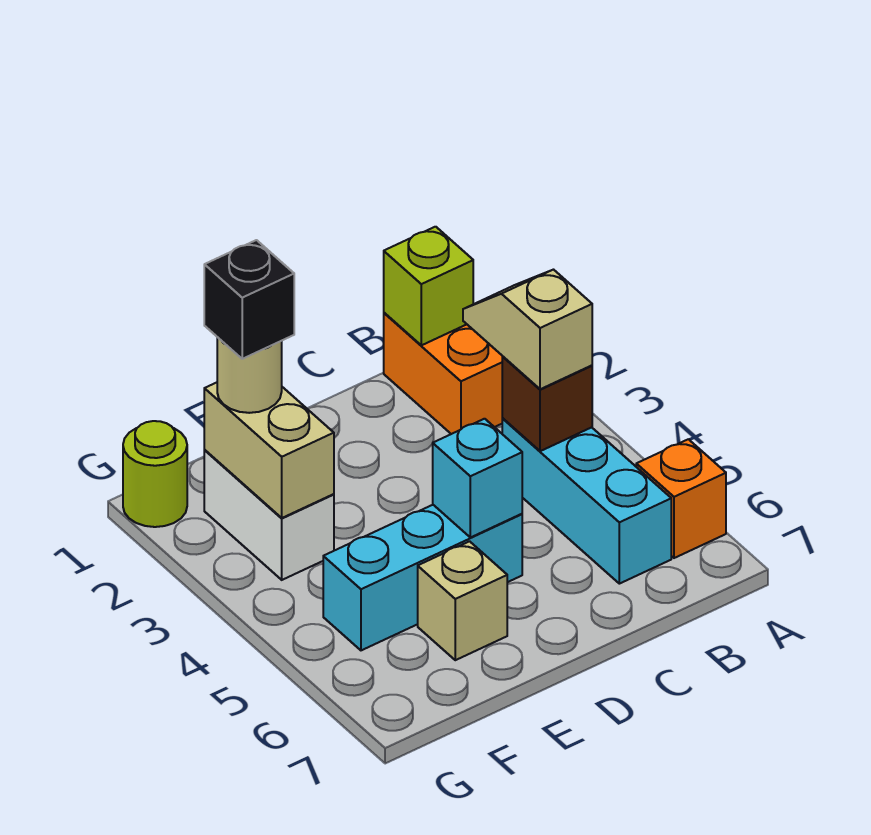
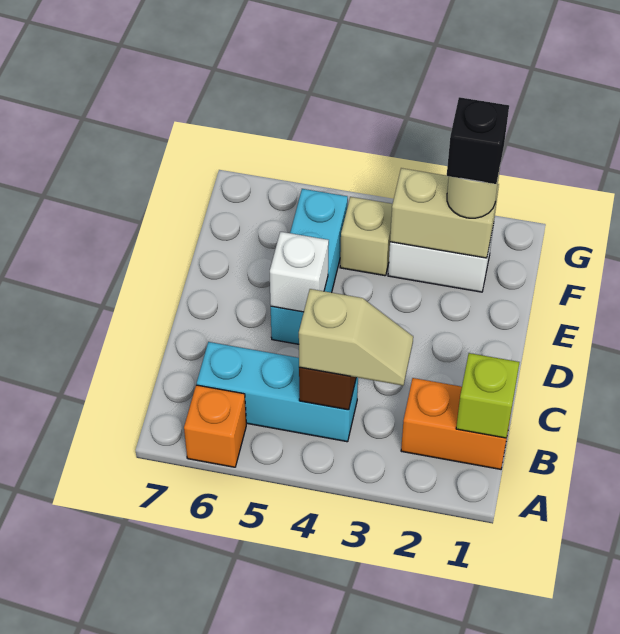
cyan 1x1 brick [433,419,522,538] -> white 1x1 brick [270,232,329,312]
tan 1x1 brick [418,541,507,660] -> tan 1x1 brick moved to [340,197,392,276]
lime 1x1 round brick [123,421,187,527] -> none

